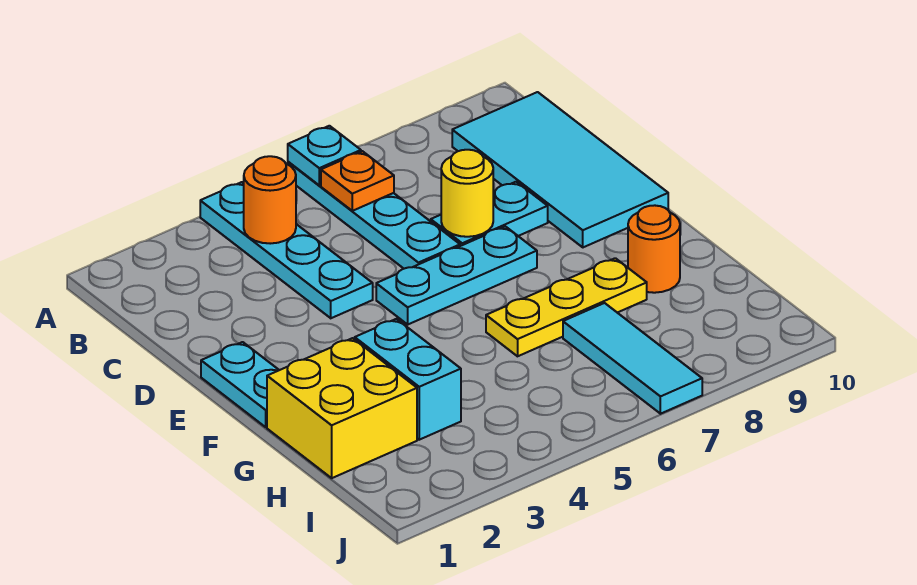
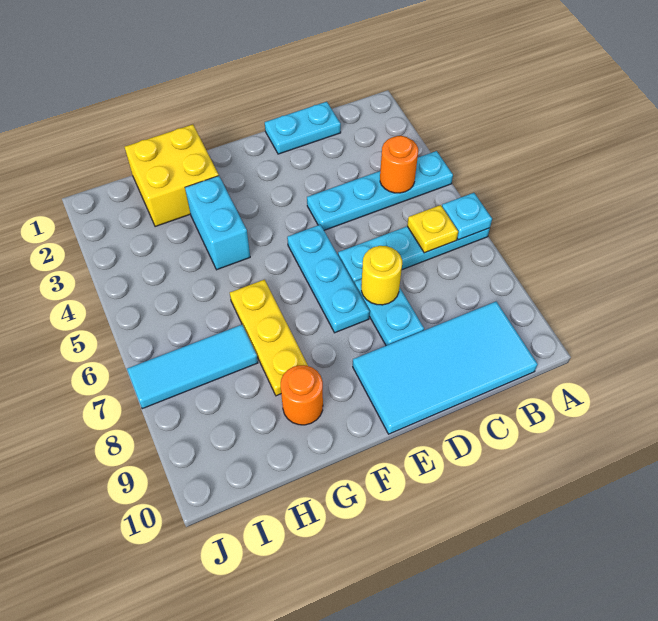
orange 1x1 plate [321,151,394,211] -> yellow 1x1 plate [407,205,458,253]
cyan 1x2 plate [201,342,279,427] -> cyan 1x2 plate moved to [265,102,341,154]
cyan 1x2 brick [355,319,461,440] -> cyan 1x2 brick turned to [185,176,250,270]

